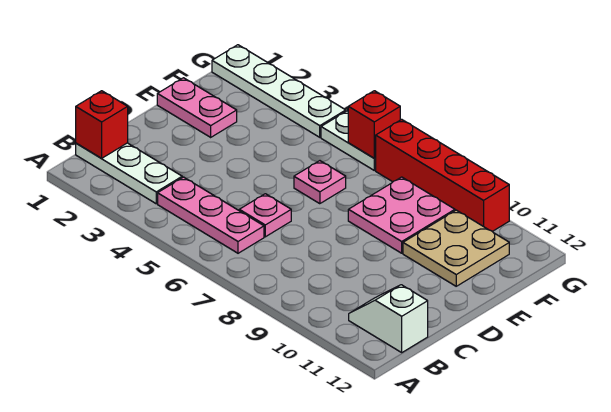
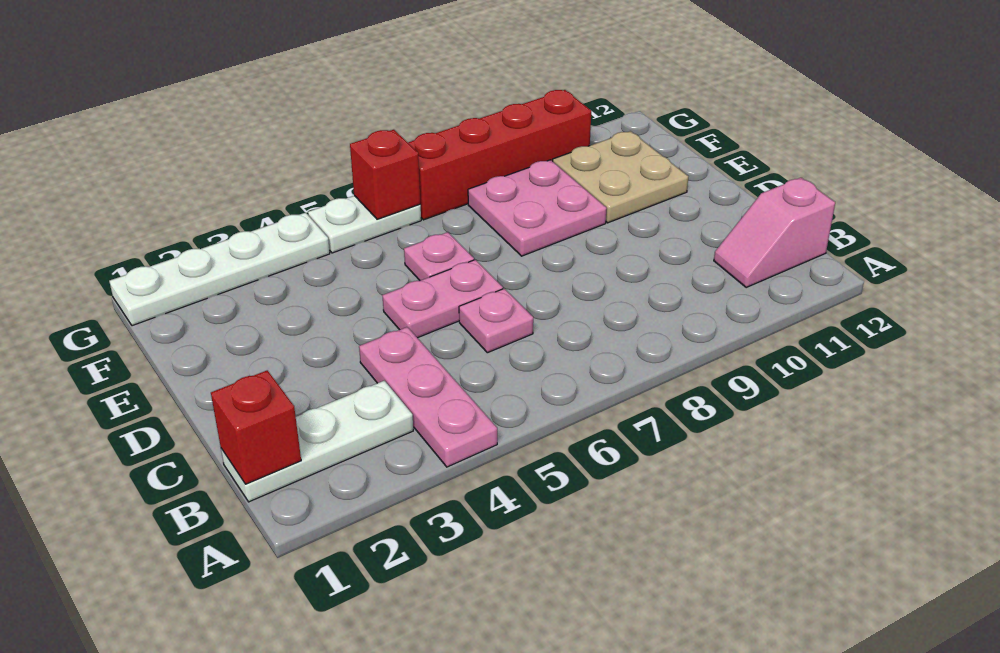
pink 1x3 plate [158,177,264,253] -> pink 1x3 plate turned to [359,327,497,467]
white 1x2 slope [349,285,428,352] -> pink 1x2 slope [714,178,835,287]
pink 1x2 plate [157,78,237,137] -> pink 1x2 plate moved to [382,260,503,338]

